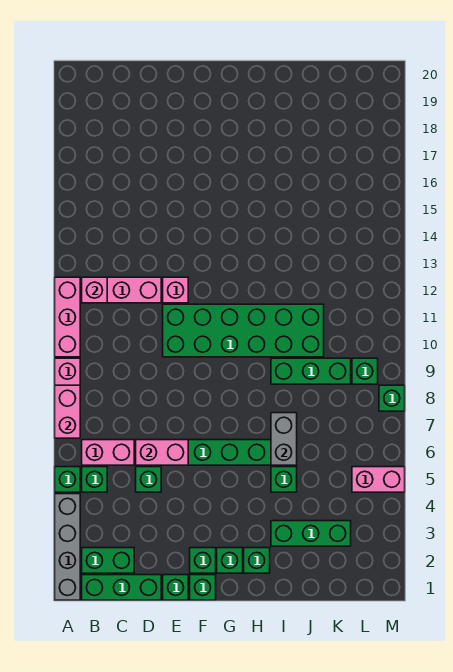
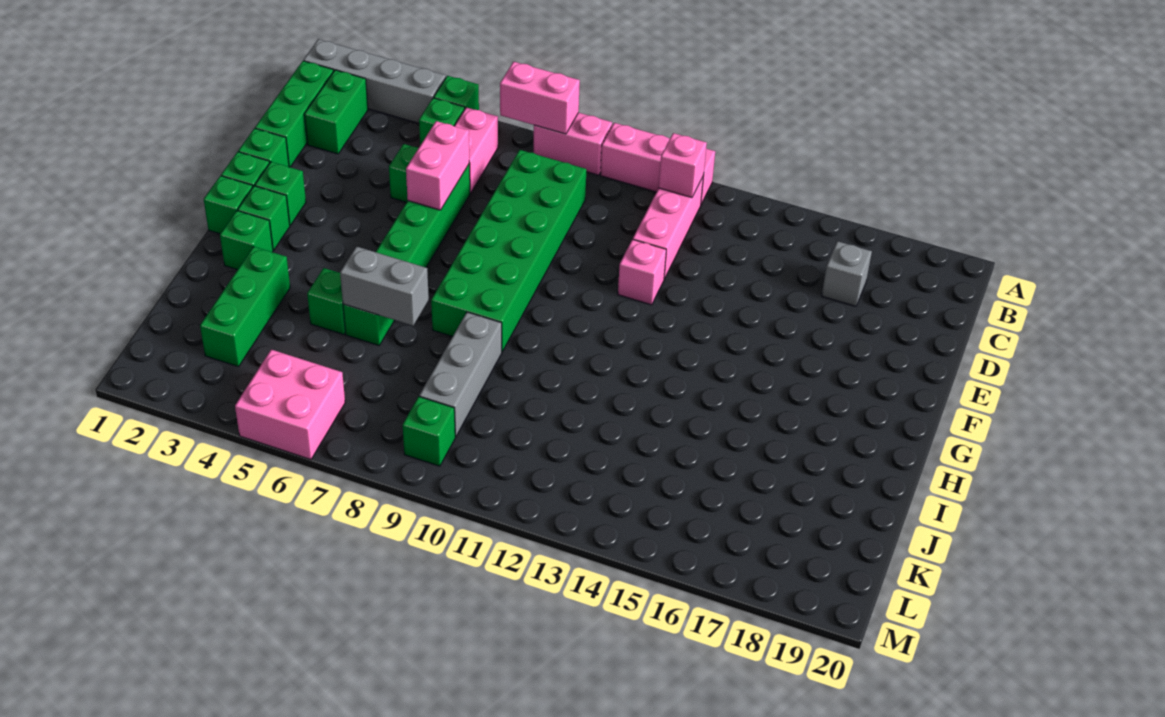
none -> grey 1x1 brick [822,241,872,306]
green 2x6 brick [163,304,324,357] -> green 2x6 brick moved to [431,150,586,352]
green 1x3 brick [271,358,351,384] -> grey 1x3 brick [419,312,502,437]
pink 1x2 brick [352,467,405,492] -> pink 2x2 brick [235,350,345,459]
green 1x1 brick [379,385,405,411] -> green 1x1 brick moved to [204,176,253,234]

